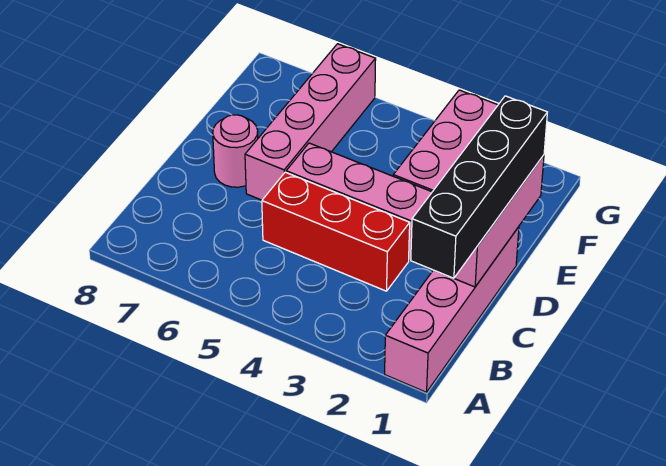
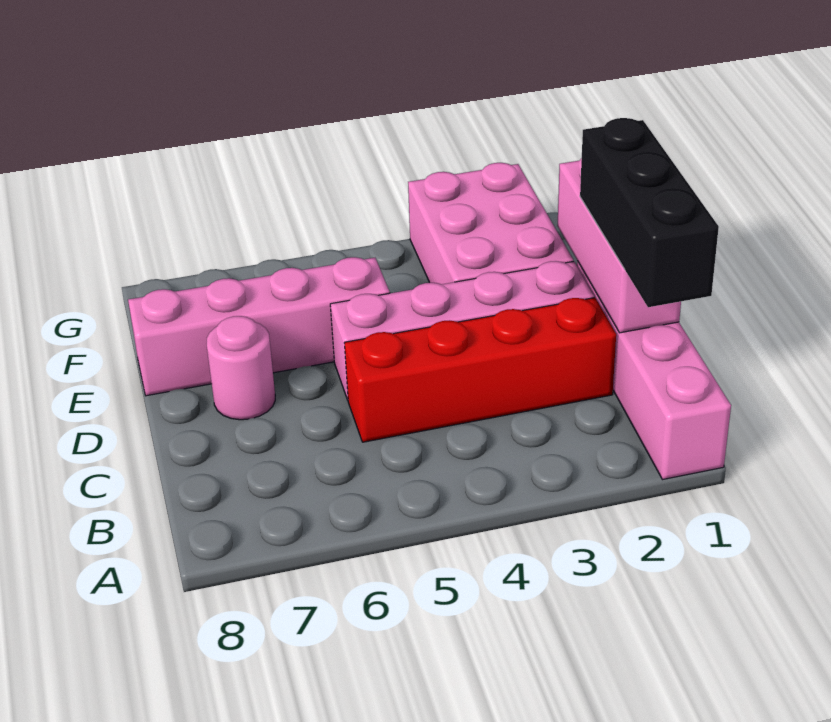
black 1x4 brick [411,96,547,278] -> black 1x3 brick [580,118,719,307]
red 1x3 brick [262,172,410,291] -> red 1x4 brick [345,298,616,442]
pink 1x4 brick [245,44,376,200] -> pink 1x4 brick turned to [128,257,390,396]

